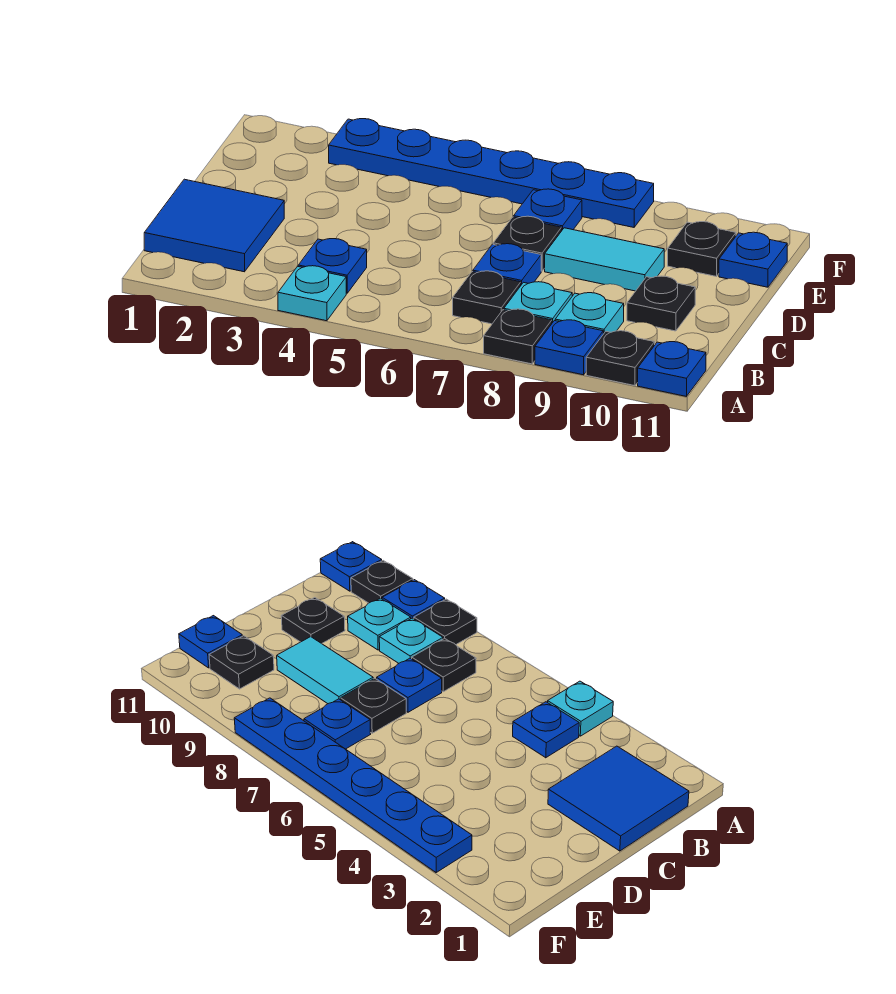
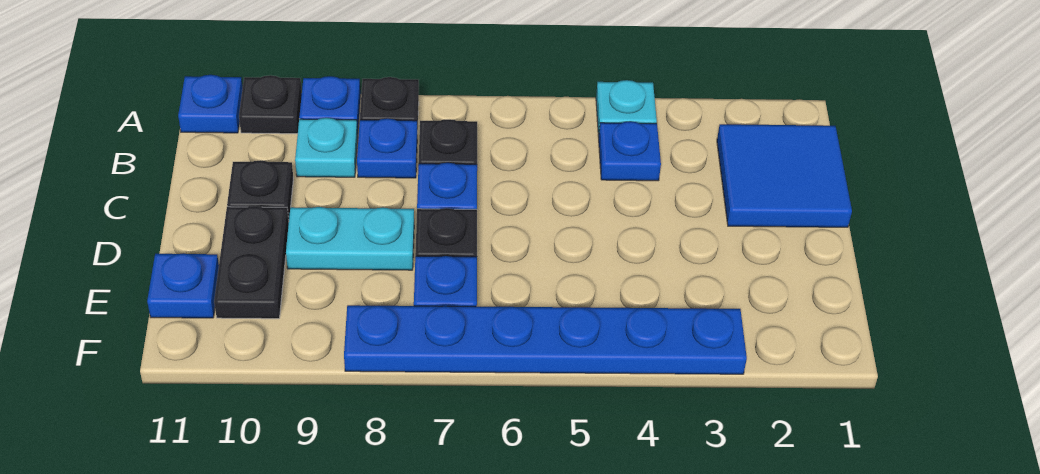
cyan 1x1 plate [504,282,572,323] -> blue 1x1 plate [357,118,417,178]
cyan 1x2 tile [545,228,664,291] -> cyan 1x2 plate [286,207,414,270]
black 1x1 plate [668,222,736,276] -> black 1x2 plate [214,206,289,319]

